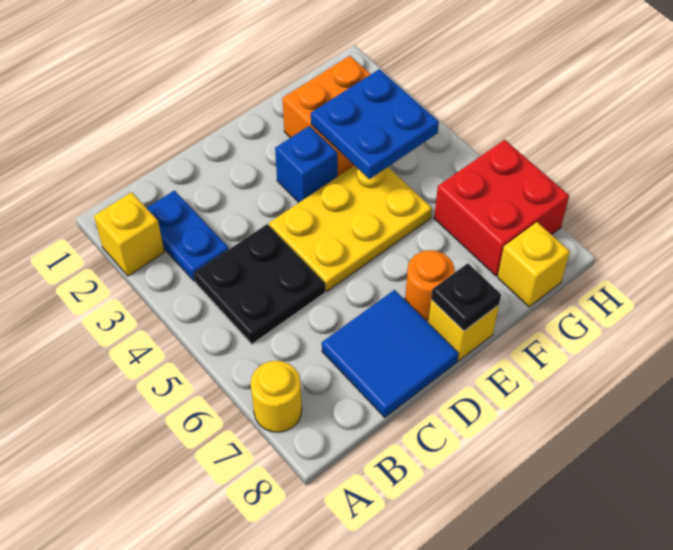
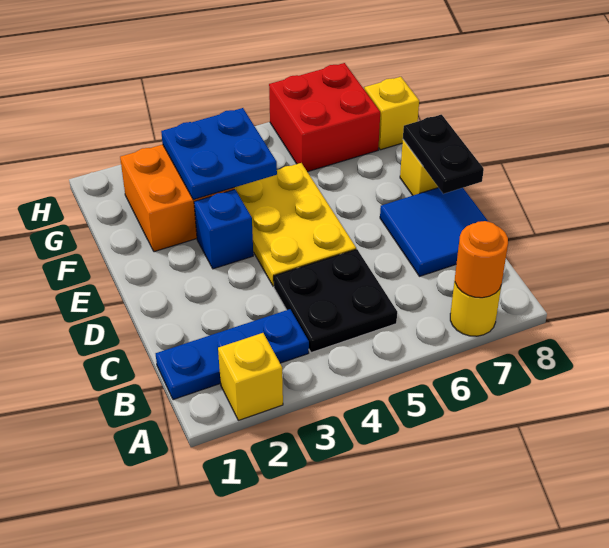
blue 1x2 plate [147,190,229,281] -> blue 1x3 plate [156,309,309,400]
orange 1x1 round brick [405,250,455,320] -> orange 1x1 round brick moved to [455,221,508,298]
black 1x1 plate [431,263,501,331] -> black 1x2 plate [403,115,484,194]

